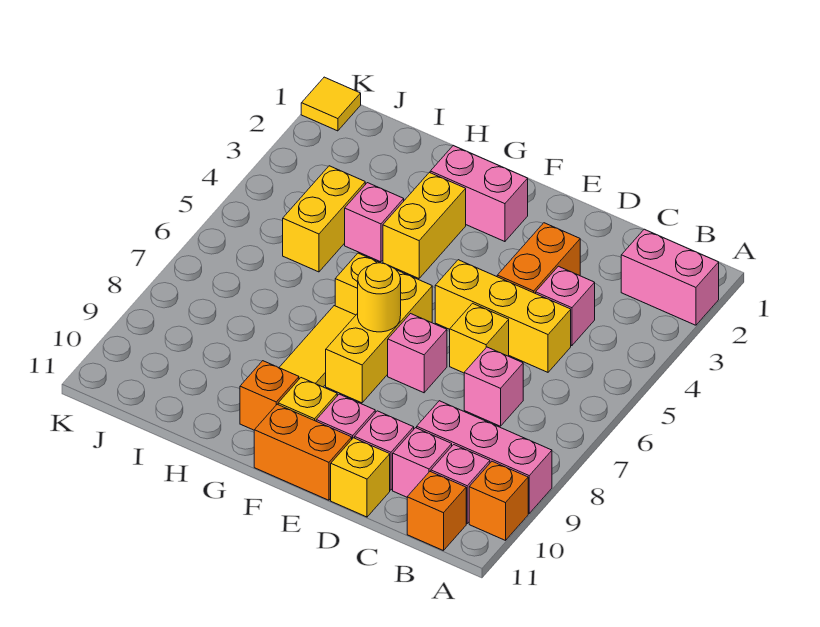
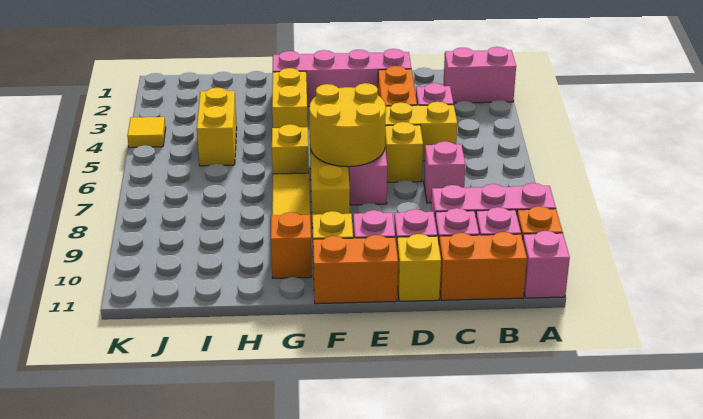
orange 1x1 brick [407,472,466,551] -> orange 1x2 brick [439,232,527,300]
pink 1x2 brick [430,146,528,242] -> pink 1x4 brick [273,49,411,106]
yellow 1x1 round brick [358,263,401,332] -> yellow 2x2 round brick [309,83,386,167]
pink 1x1 brick [345,183,404,262] -> pink 1x1 brick moved to [523,231,570,298]
yellow 1x1 tile [301,77,361,131] -> yellow 1x1 tile moved to [127,117,166,148]

